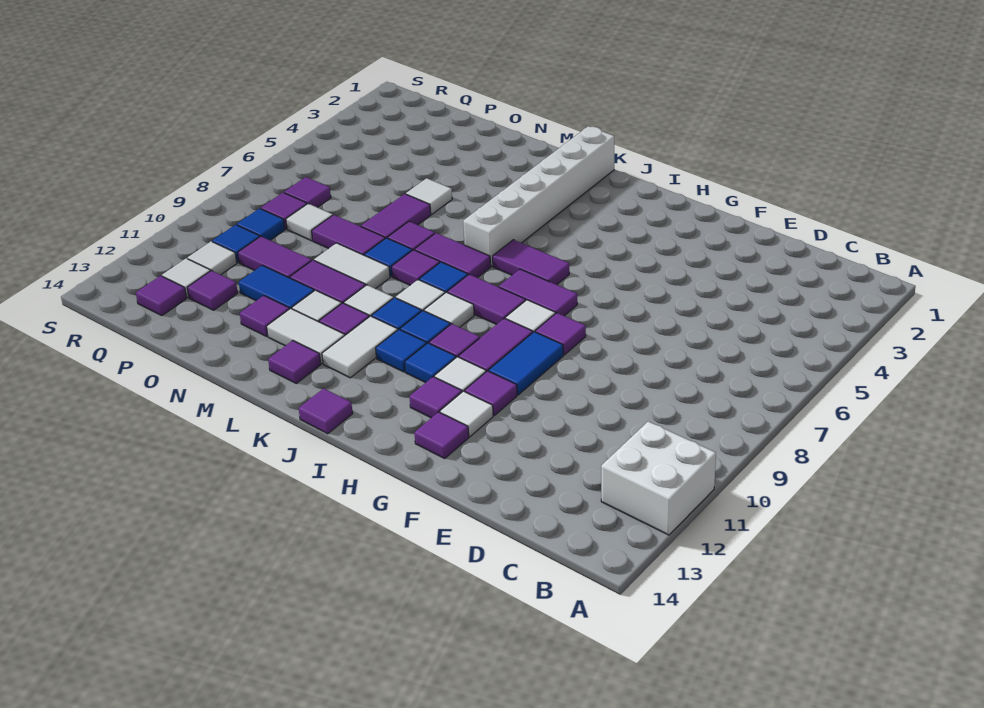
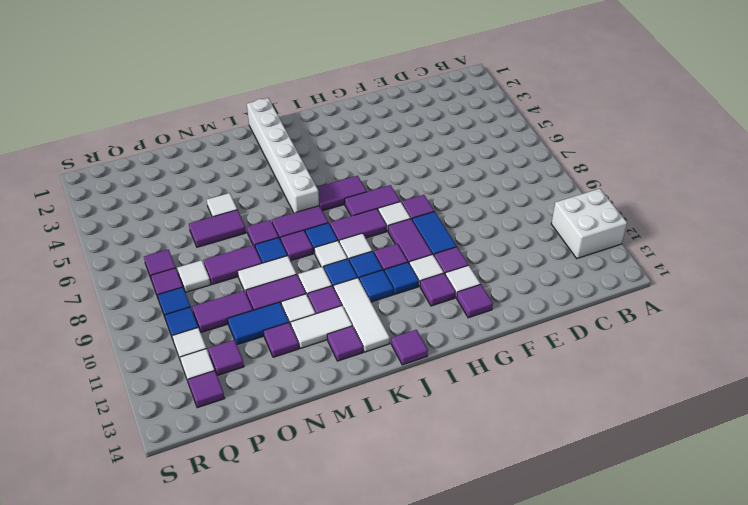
white 1x2 tile [322,316,398,378] -> white 1x3 tile [334,278,390,352]
purple 1x2 tile [361,194,431,238] -> purple 1x2 tile turned to [189,210,246,247]

